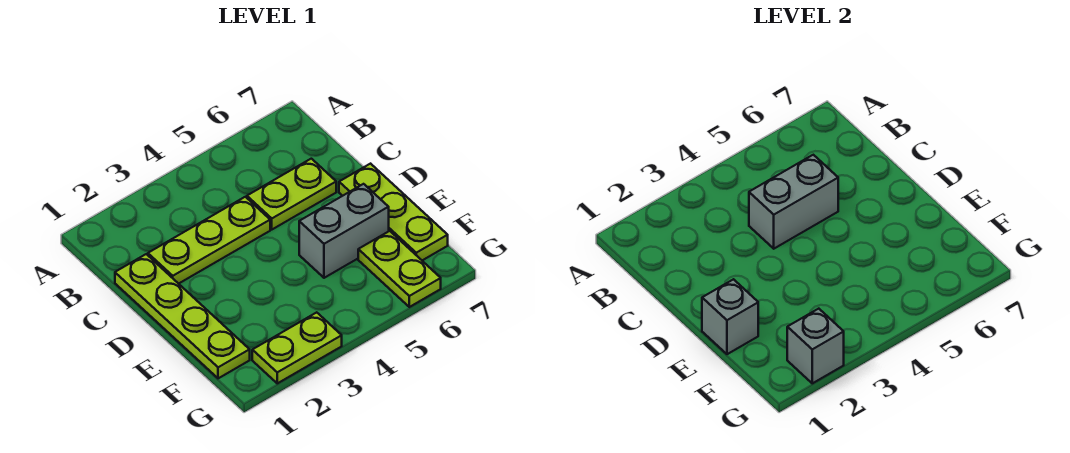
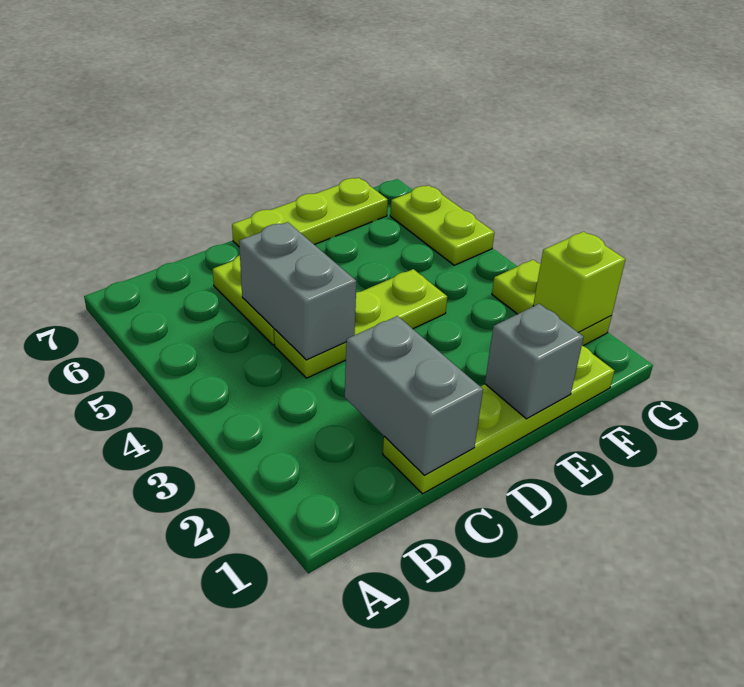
lime 1x3 plate [148,197,270,284] -> lime 1x3 plate turned to [274,269,447,378]
grey 1x2 brick [299,184,389,278] -> grey 1x2 brick moved to [345,316,483,475]
lime 1x2 plate [358,231,441,307] -> lime 1x2 plate turned to [390,185,495,265]
grey 1x1 brick [787,309,844,383] -> lime 1x1 brick [533,231,626,333]

